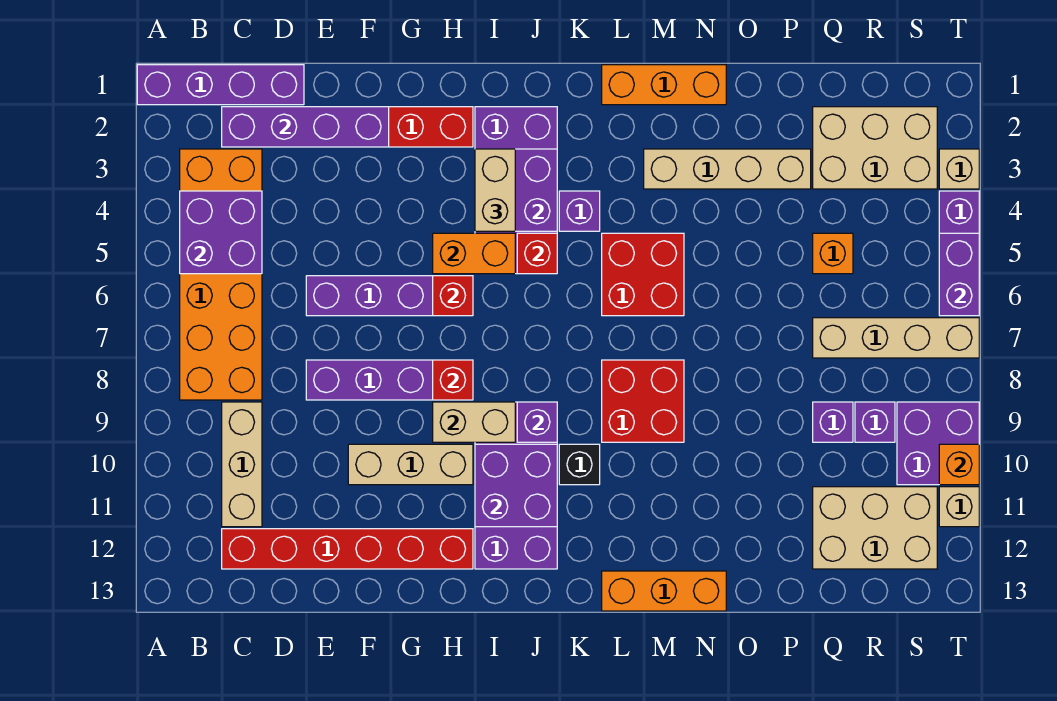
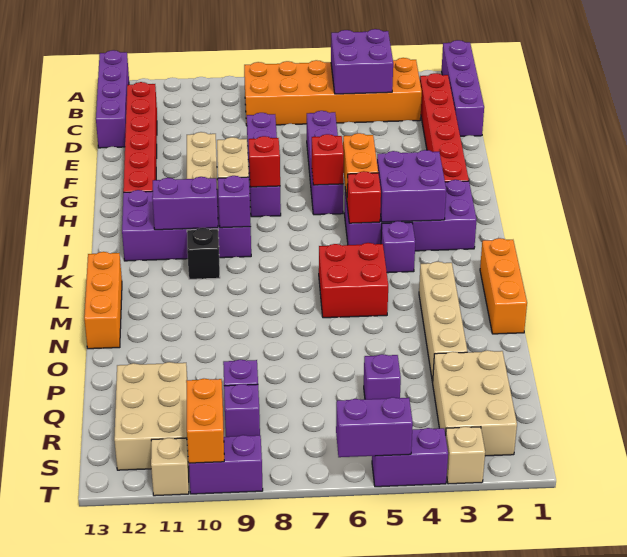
purple 1x4 brick [222,107,389,147] -> purple 1x4 brick moved to [96,50,129,148]
tan 1x3 brick [222,402,262,527] -> none
tan 1x2 brick [475,149,515,231] -> none
purple 2x2 brick [475,444,557,527] -> purple 1x2 brick [152,177,218,230]
red 2x2 brick [602,360,684,442] -> none
orange 1x1 brick [813,233,853,274] -> purple 1x1 brick [364,354,401,399]
tan 1x4 brick [813,318,979,358] -> none
purple 2x2 brick [897,402,979,485] -> purple 1x2 brick [189,435,263,494]
orange 1x1 brick [939,444,979,485] -> orange 1x2 brick [186,379,224,463]

